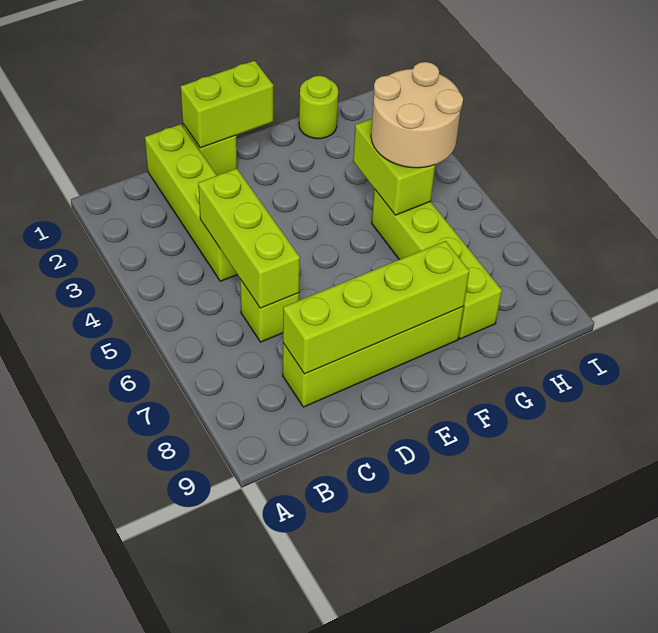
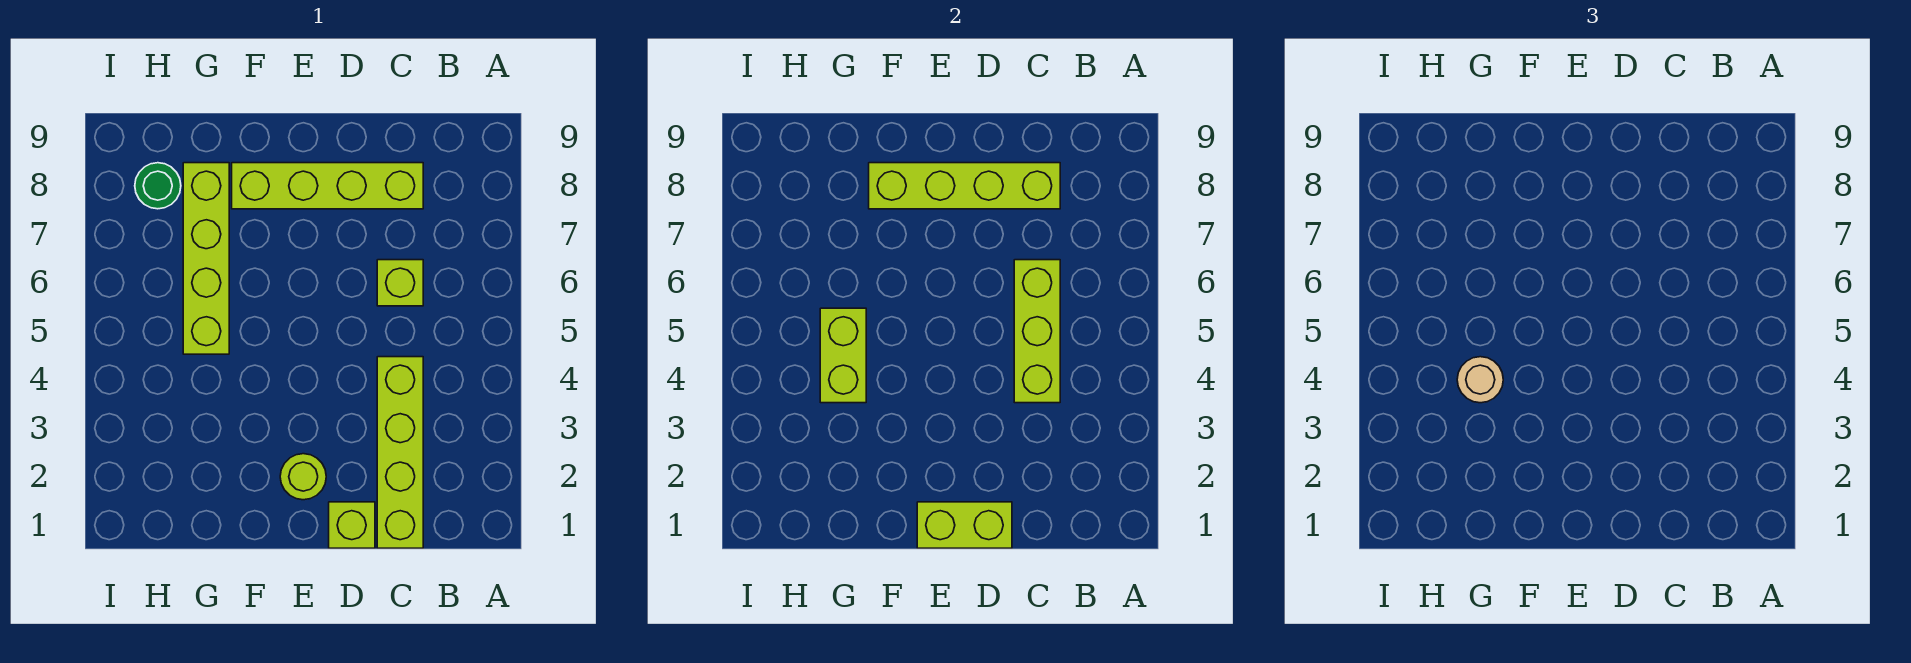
lime 1x1 round brick [299,76,338,139] -> lime 1x1 round brick moved to [280,454,326,500]
tan 2x2 round brick [371,62,463,168] -> tan 1x1 round brick [1457,357,1503,403]
none -> green 1x1 round brick [135,163,181,209]

